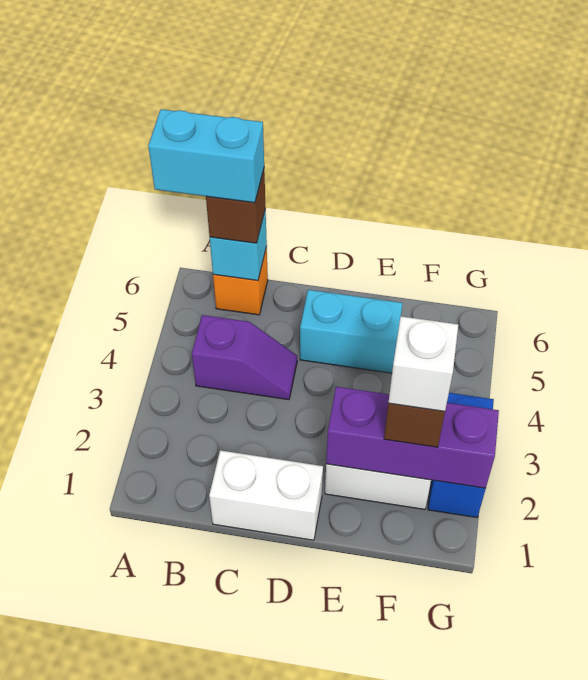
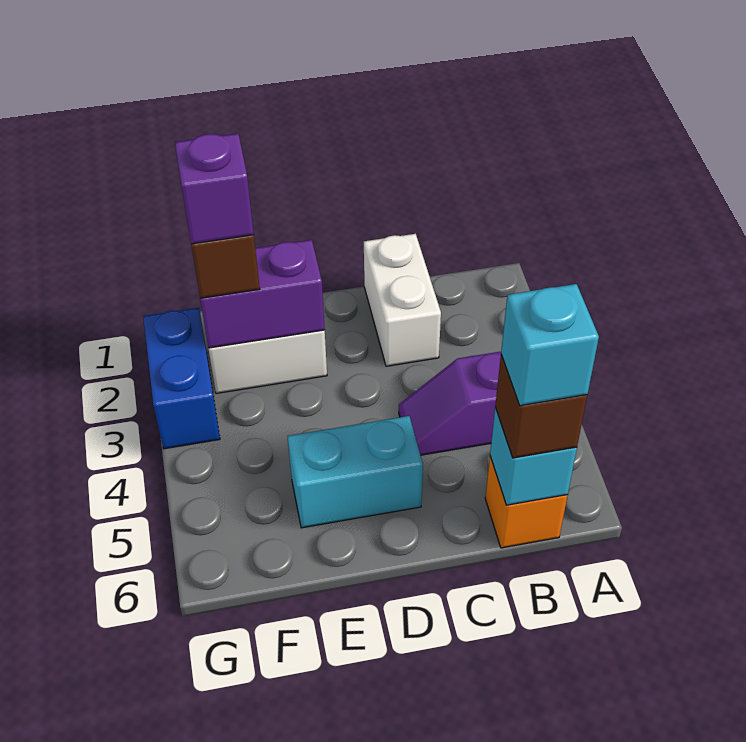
cyan 1x2 brick [148,109,264,203] -> cyan 1x1 brick [501,284,599,406]
white 1x2 brick [209,450,323,540] -> white 1x2 brick turned to [364,234,441,366]
purple 1x3 brick [326,387,499,488] -> purple 1x2 brick [200,240,325,348]
white 1x1 brick [388,316,458,411] -> purple 1x1 brick [175,134,254,244]

